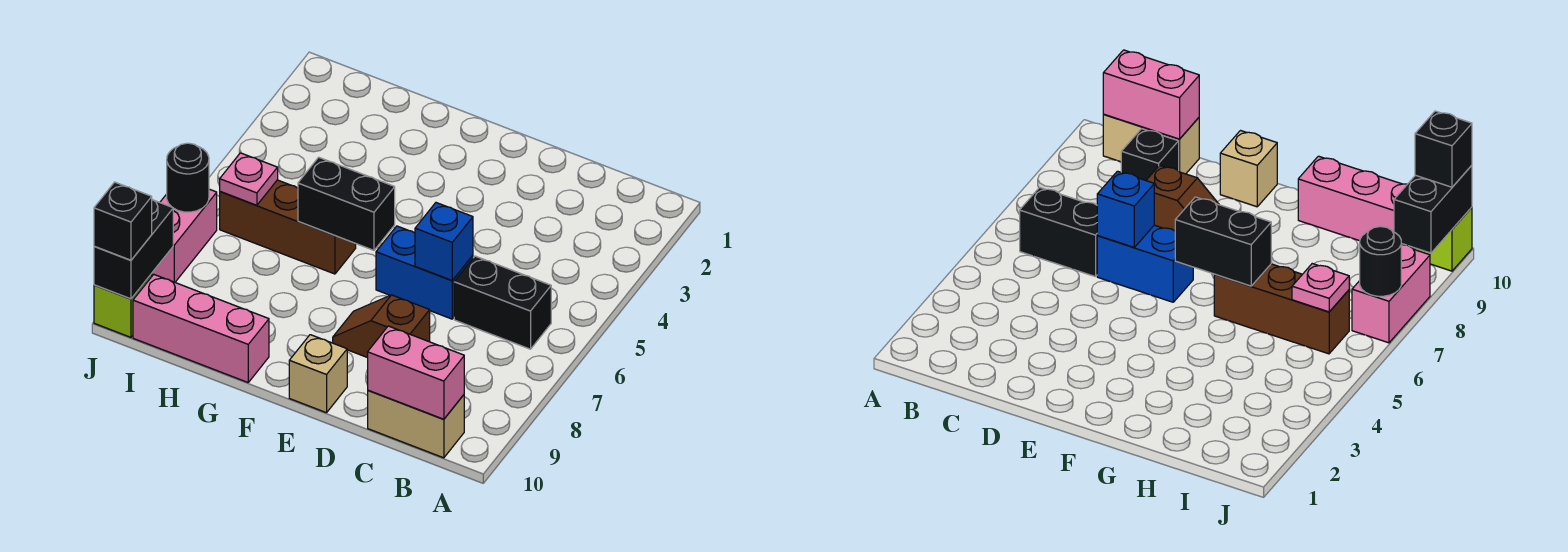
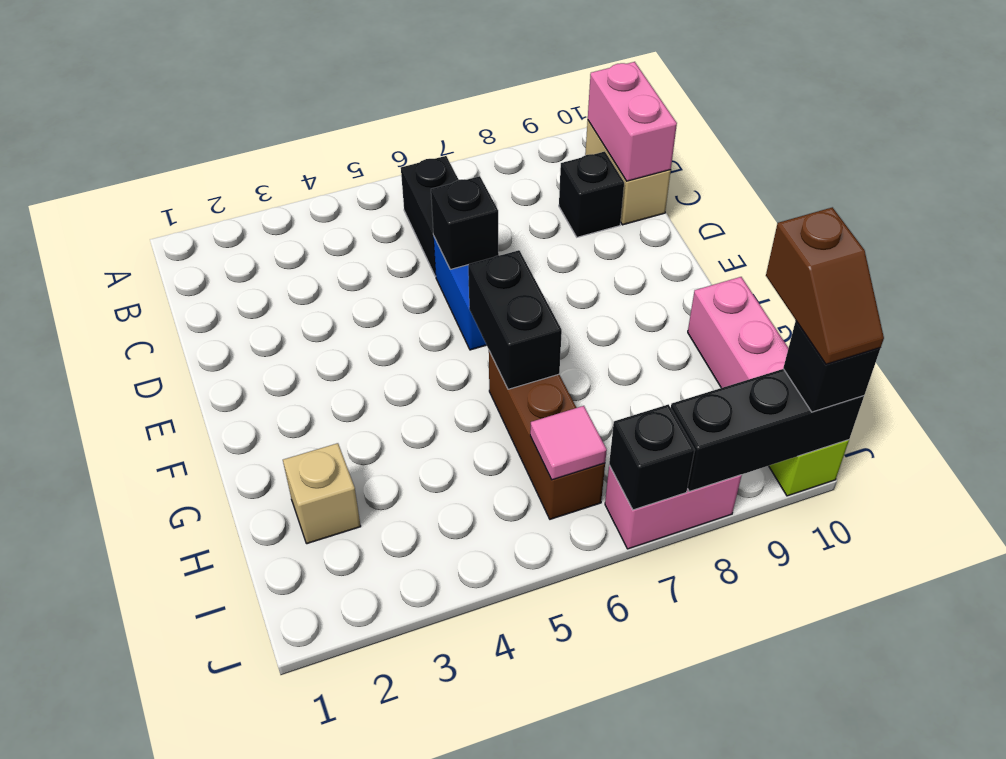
blue 1x1 brick [415,203,473,281] -> black 1x1 brick [431,176,499,269]
brown 1x2 slope [333,295,430,358] -> brown 1x2 slope moved to [766,207,884,364]
tan 1x1 brick [289,335,347,413] -> tan 1x1 brick moved to [283,443,361,544]
pink 1x1 plate [220,153,278,205] -> pink 1x1 tile [530,406,607,480]
black 1x1 round brick [167,143,209,212] -> black 1x1 brick [609,404,695,510]
black 1x2 brick [94,200,173,299] -> black 1x3 brick [671,369,864,492]

